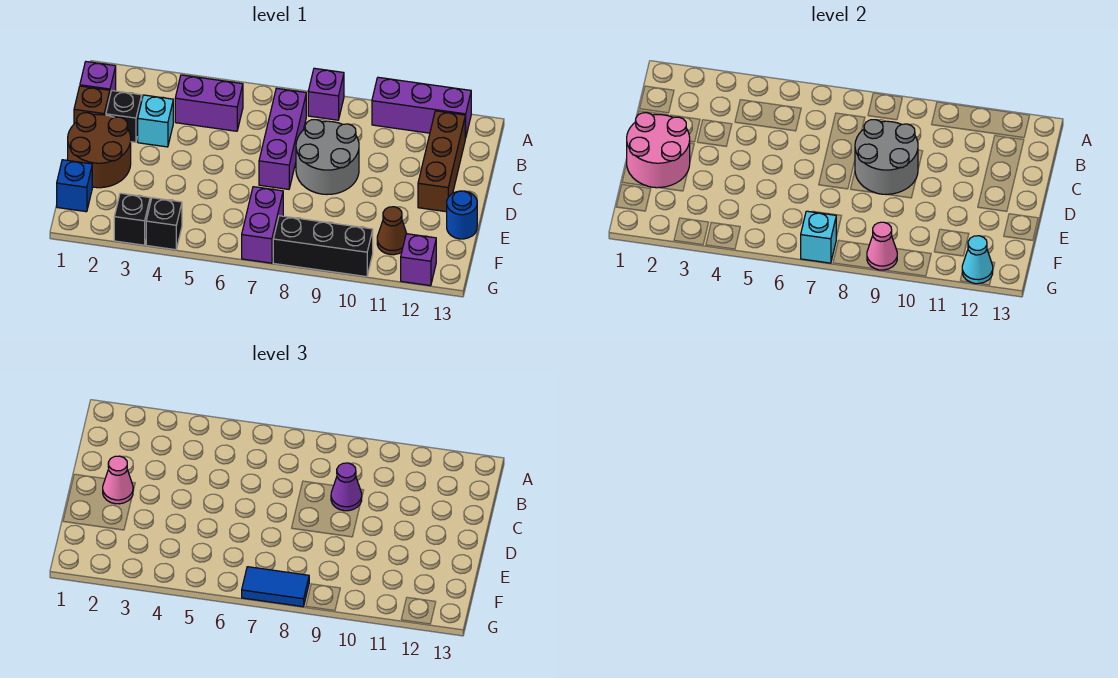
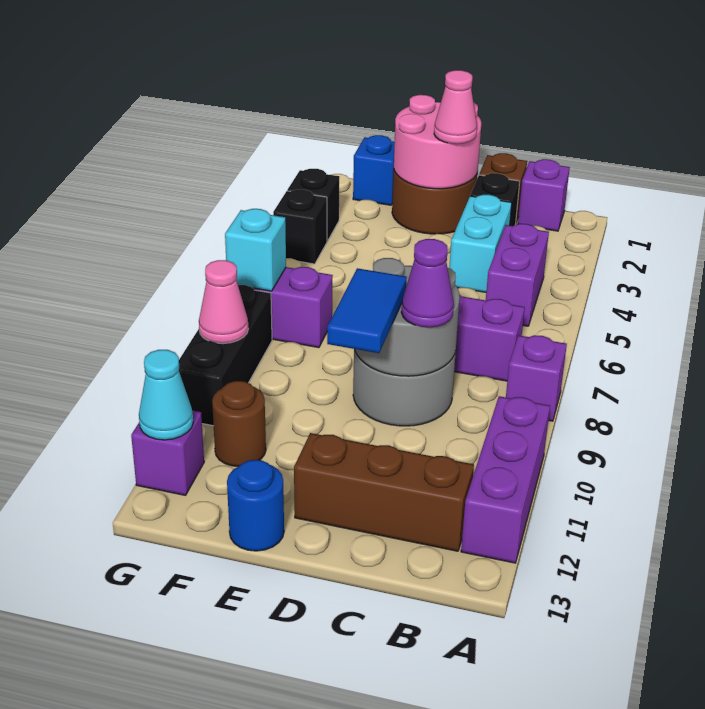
cyan 1x1 brick [138,95,173,147] -> cyan 1x2 brick [449,195,512,292]
brown 1x1 cone [377,207,407,255] -> brown 1x1 round brick [212,381,266,466]
blue 1x2 tile [242,567,309,607] -> blue 1x2 tile moved to [327,268,407,353]

